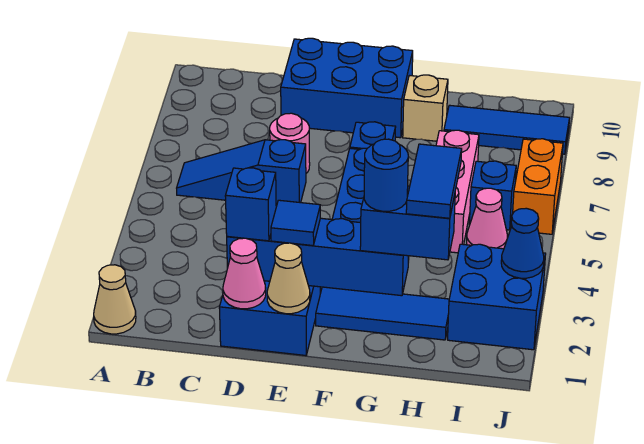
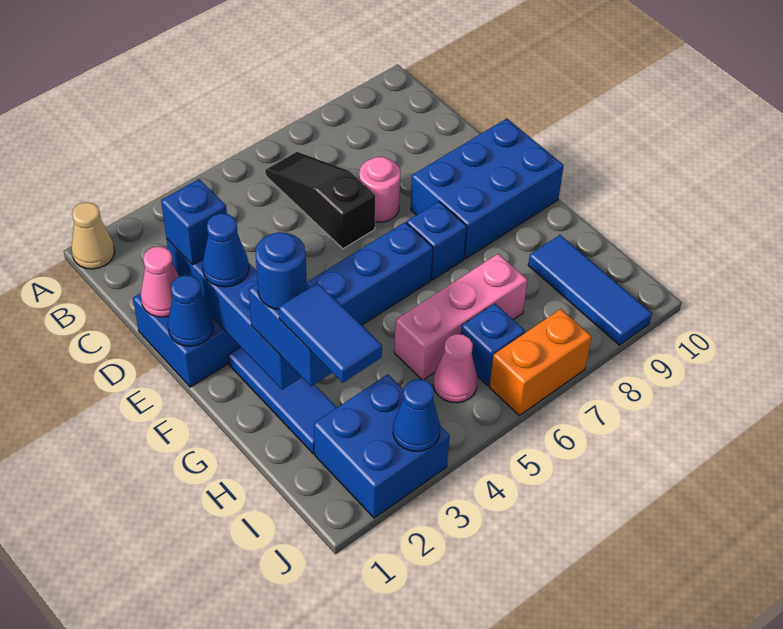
blue 1x3 slope [177,140,306,206] -> black 1x3 slope [265,152,375,249]
blue 2x3 brick [281,38,413,138] -> blue 2x3 brick turned to [410,119,564,259]
tan 1x1 cone [267,243,310,314] -> blue 1x1 cone [168,275,214,346]
blue 1x1 tile [271,200,320,245] -> blue 1x1 cone [202,213,249,287]
tan 1x1 brick [403,75,448,141] -> none
blue 1x2 tile [406,144,462,218] -> blue 1x2 tile turned to [279,283,382,383]

